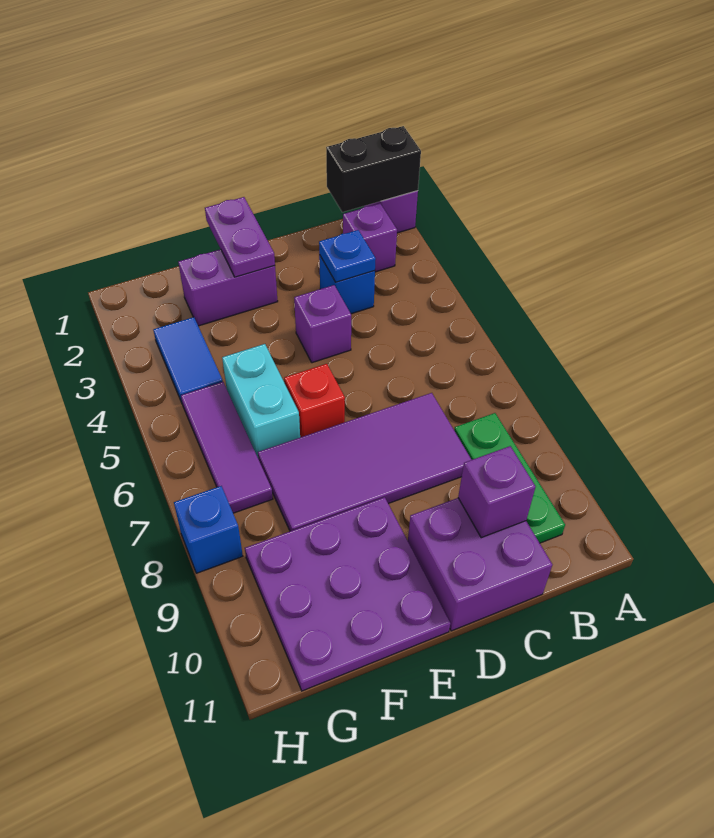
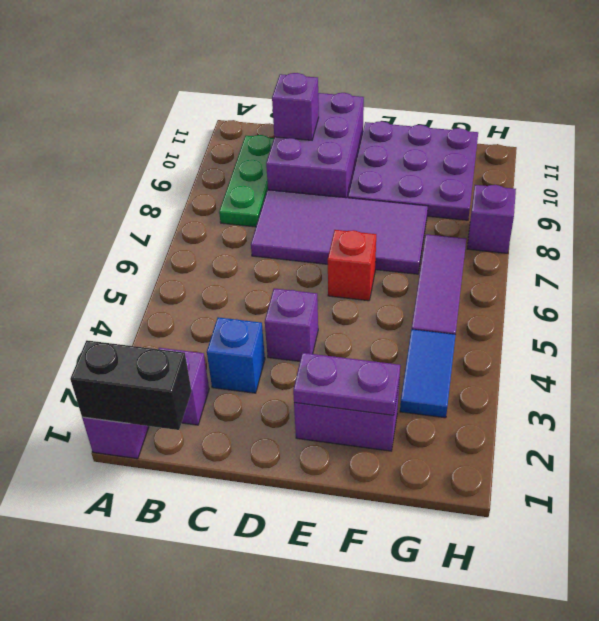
blue 1x1 plate [319,230,376,282] -> none
purple 2x2 brick [408,498,552,631] -> purple 2x3 brick [266,93,364,198]
purple 1x2 plate [205,197,275,277] -> purple 1x2 plate turned to [293,353,400,415]
cyan 1x2 brick [222,344,300,457] -> none
blue 1x1 brick [174,486,243,573] -> purple 1x1 brick [467,185,516,253]

